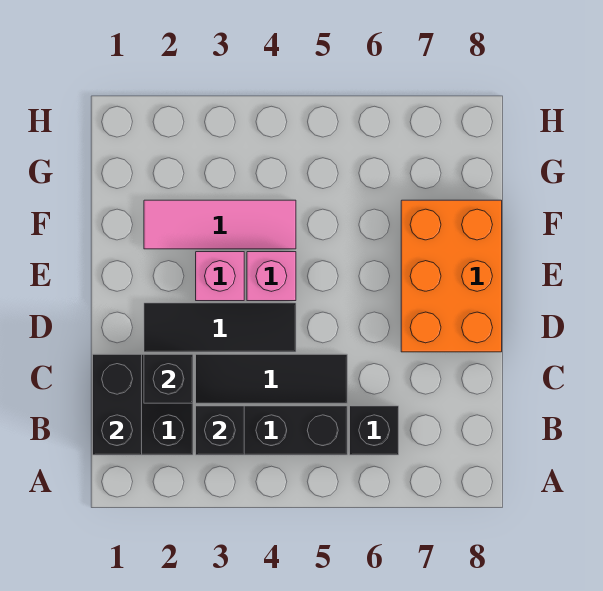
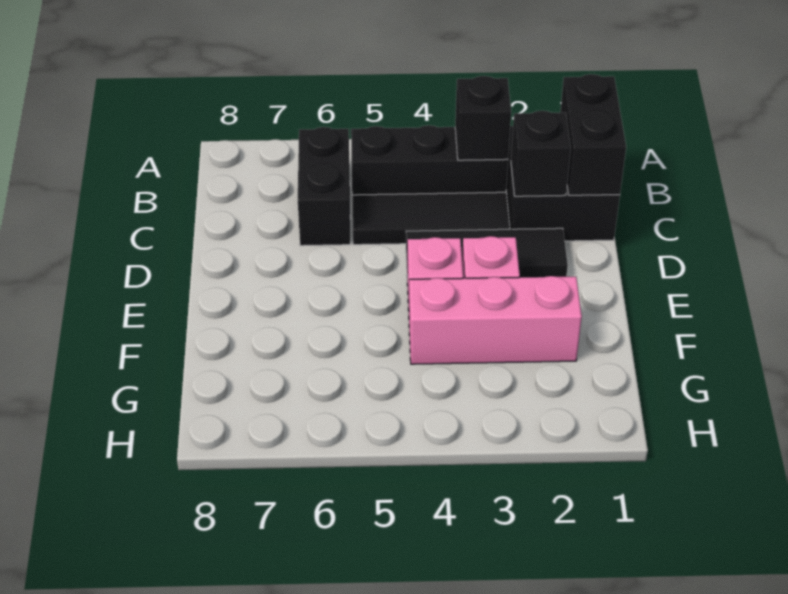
black 1x1 brick [350,406,399,455] -> black 1x2 brick [298,127,350,246]
orange 2x3 brick [401,200,502,352] -> none
pink 1x3 tile [144,200,296,249] -> pink 1x3 brick [409,276,582,364]

